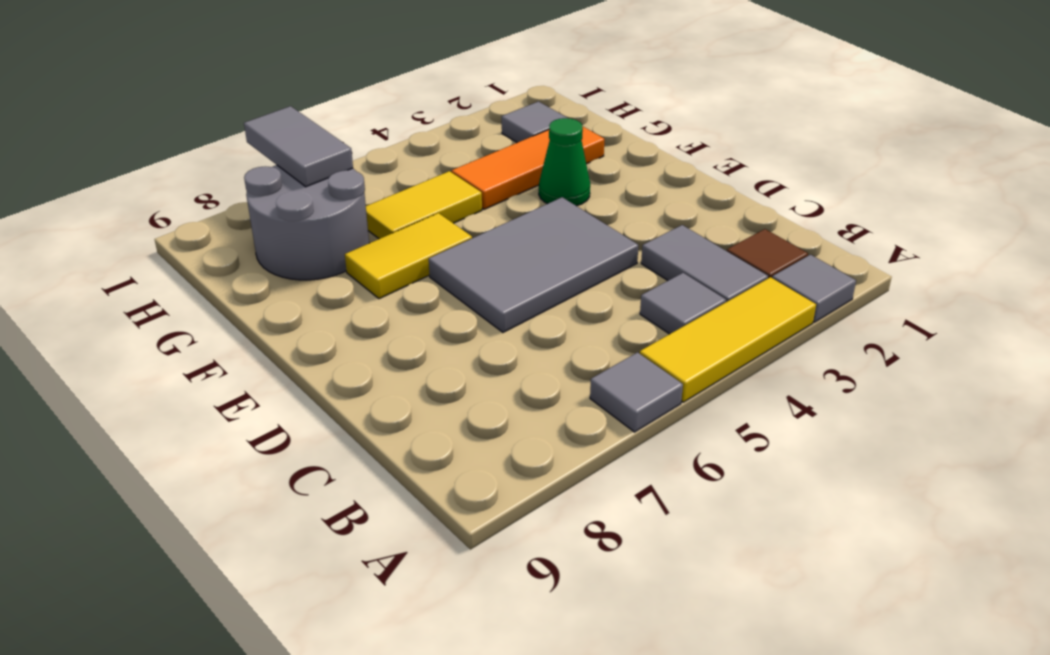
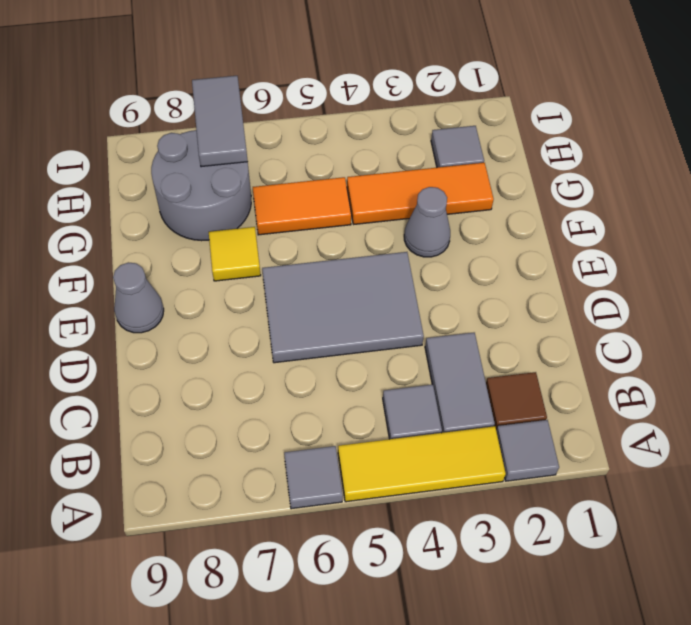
none -> grey 1x1 cone [113,262,164,333]
green 1x1 cone [539,118,590,206] -> grey 1x1 cone [404,187,450,257]
yellow 1x2 tile [345,213,472,299] -> yellow 1x1 tile [209,227,261,281]
yellow 1x2 tile [366,171,482,239] -> orange 1x2 tile [253,177,351,235]

